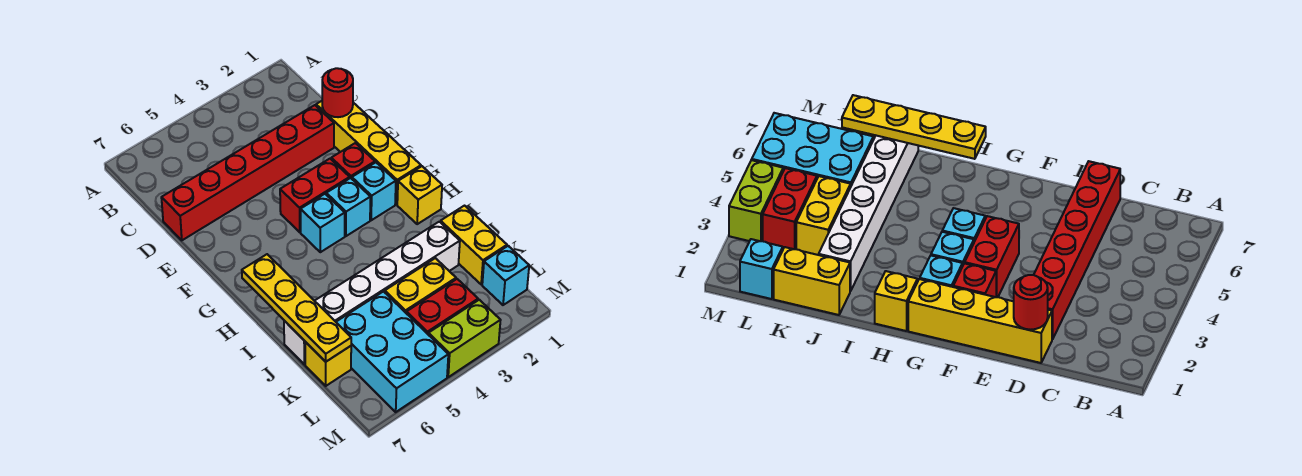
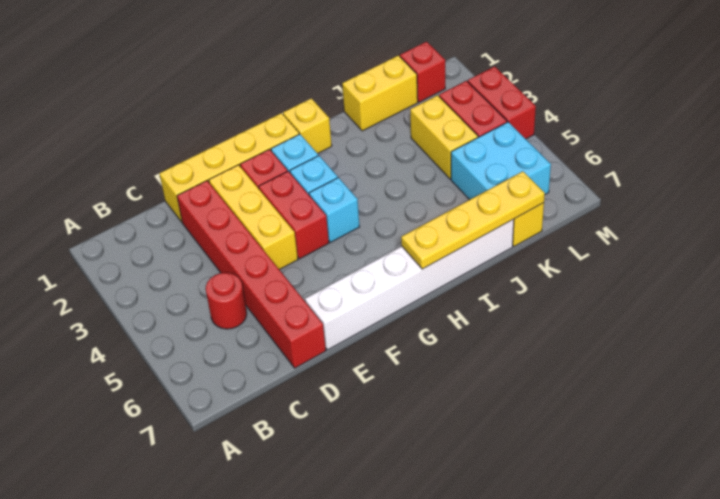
red 1x1 round brick [322,68,353,117] -> red 1x1 round brick moved to [206,273,247,329]
none -> yellow 1x3 brick [209,165,298,270]
white 1x6 brick [284,222,460,364] -> white 1x6 brick turned to [305,219,514,350]
cyan 2x3 brick [336,292,448,412] -> cyan 2x2 brick [451,122,551,200]
cyan 1x1 brick [482,246,529,305] -> red 1x1 brick [400,42,445,102]
lime 1x2 brick [428,300,501,377] -> red 1x2 brick [468,66,536,139]

